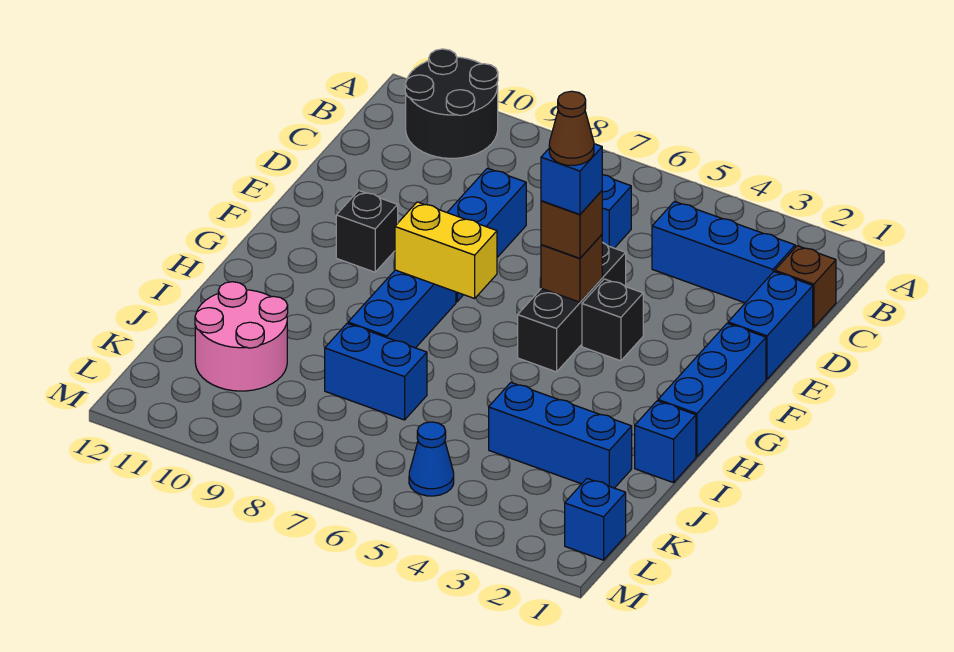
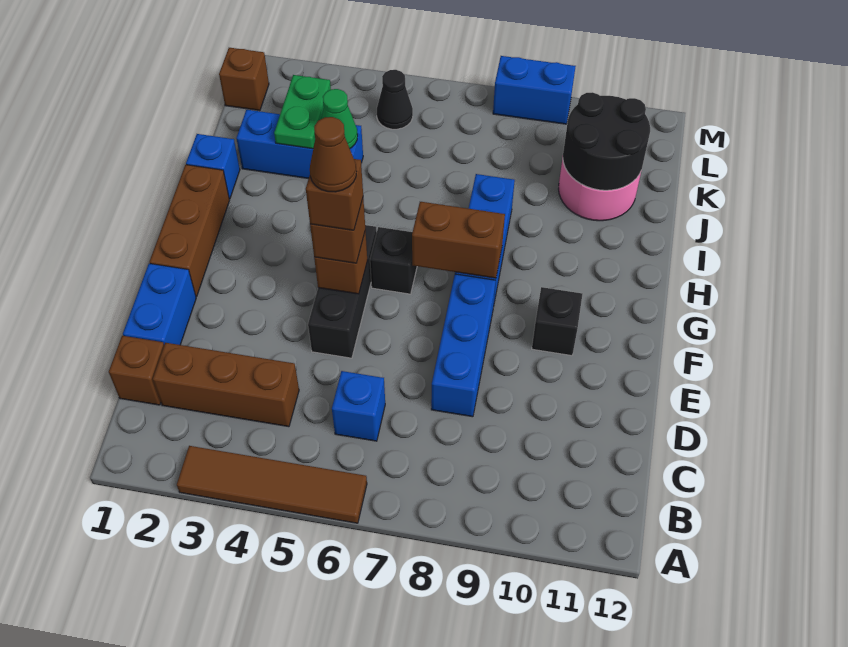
none -> brown 1x4 tile [177,446,367,523]
black 2x2 round brick [405,49,498,158] -> black 2x2 round brick moved to [563,92,650,190]
blue 1x3 brick [652,202,795,303] -> brown 1x3 brick [153,343,299,427]
blue 1x3 brick [658,323,766,457] -> brown 1x3 brick [149,165,229,297]
black 1x1 brick [582,279,643,361] -> black 1x1 brick moved to [370,227,417,294]
blue 1x1 brick [541,144,602,214] -> brown 1x1 brick [306,159,363,230]
yellow 1x2 brick [395,202,497,298] -> brown 1x2 brick [412,202,505,278]
none -> green 1x2 plate [274,75,331,149]
none -> green 1x1 cone [321,89,358,148]
blue 1x2 brick [325,323,427,420] -> blue 1x2 brick moved to [493,56,576,124]
blue 1x1 brick [565,479,626,560] -> brown 1x1 brick [219,48,269,111]
blue 1x1 cone [409,422,454,496] -> black 1x1 cone [377,70,413,129]

